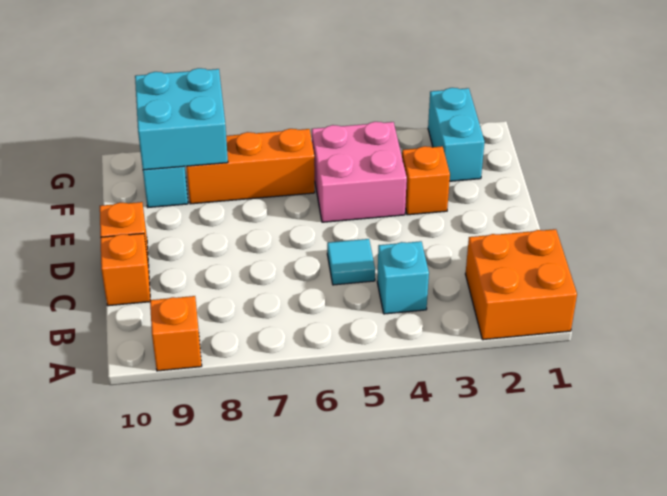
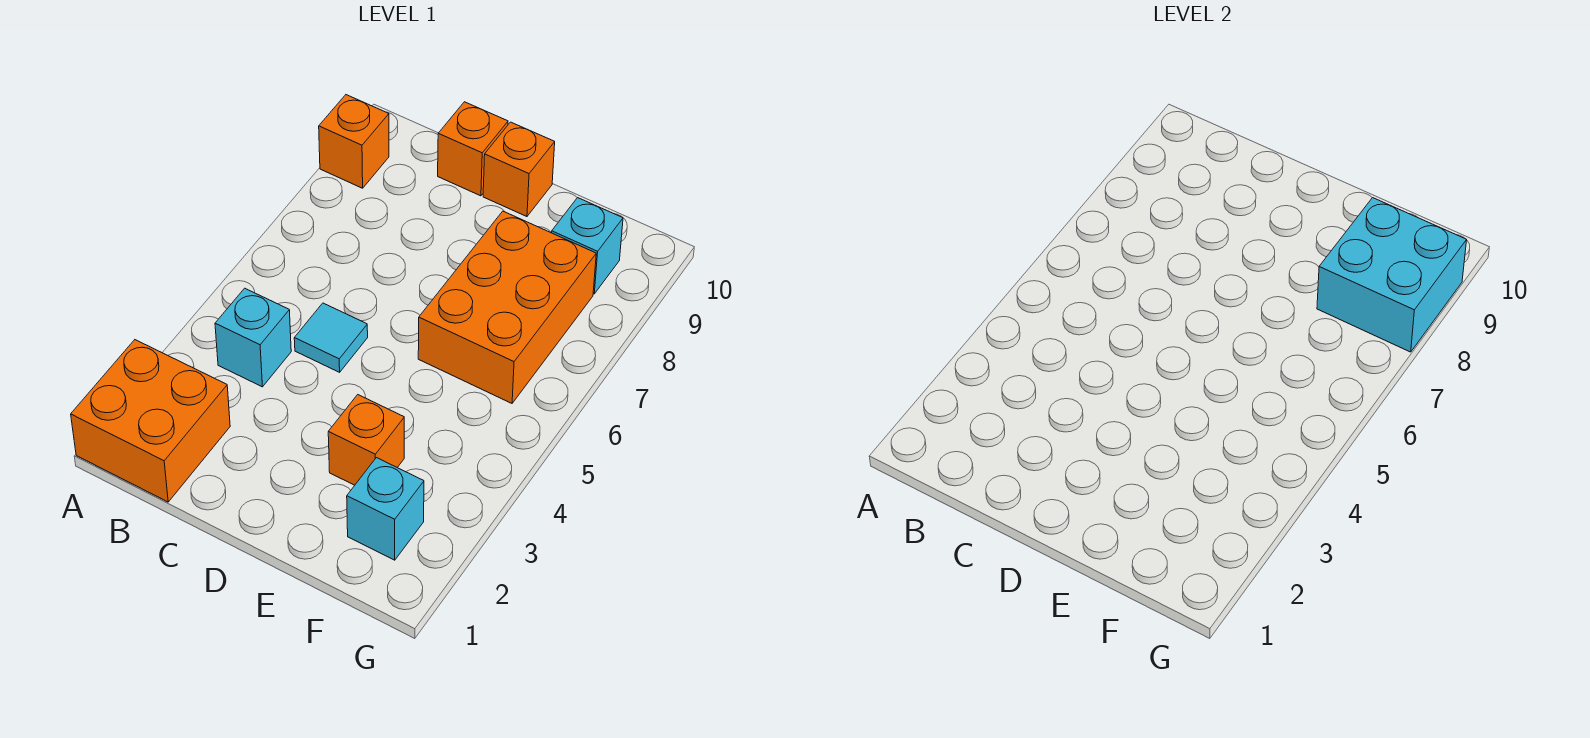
pink 2x2 brick [312,122,407,222] -> none
cyan 1x2 brick [428,88,485,181] -> cyan 1x1 brick [347,458,424,560]
orange 1x3 brick [187,129,315,204] -> orange 2x3 brick [418,211,596,403]

